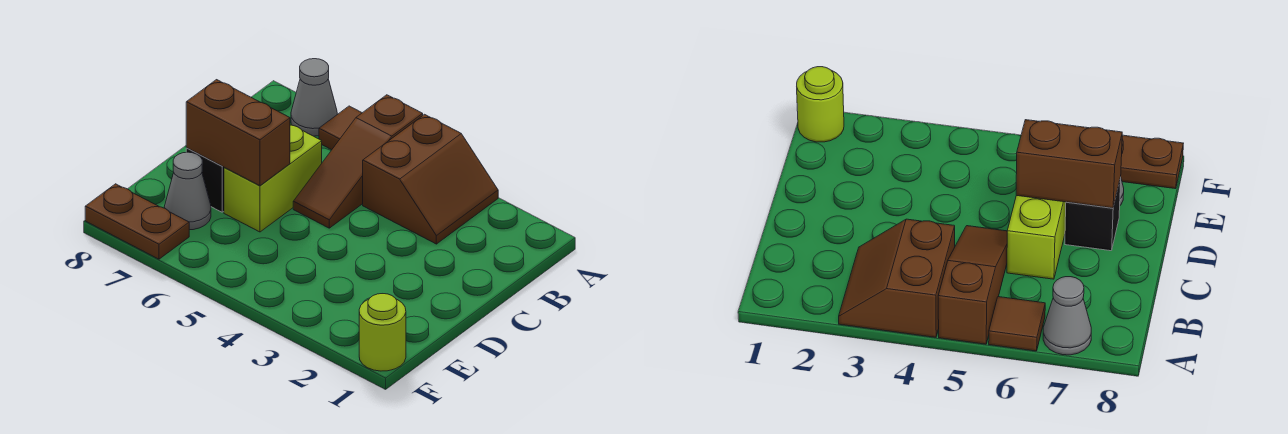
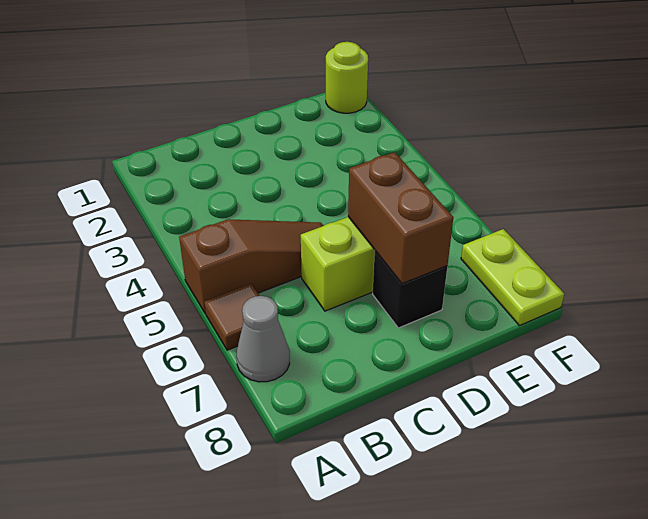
brown 2x2 slope [363,114,498,244] -> none
grey 1x1 cone [164,152,211,230] -> none
brown 1x2 plate [85,184,189,259] -> lime 1x2 plate [461,229,564,326]

